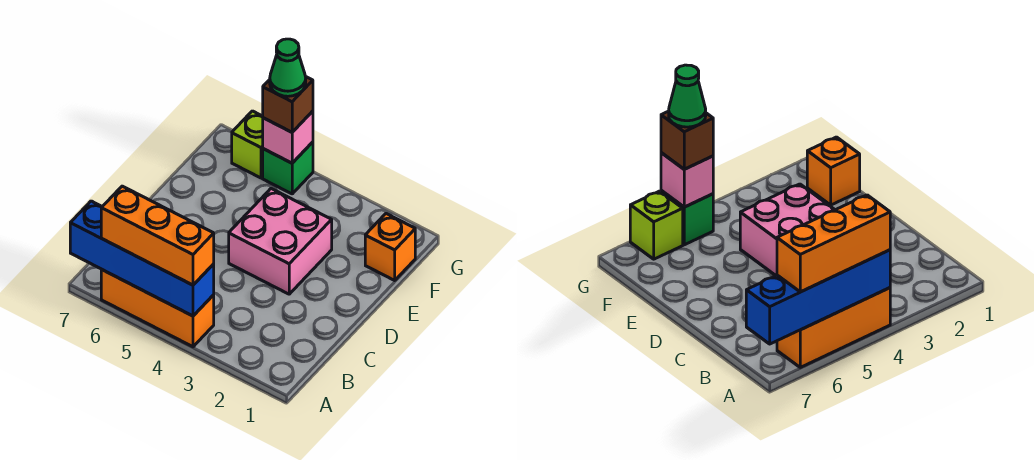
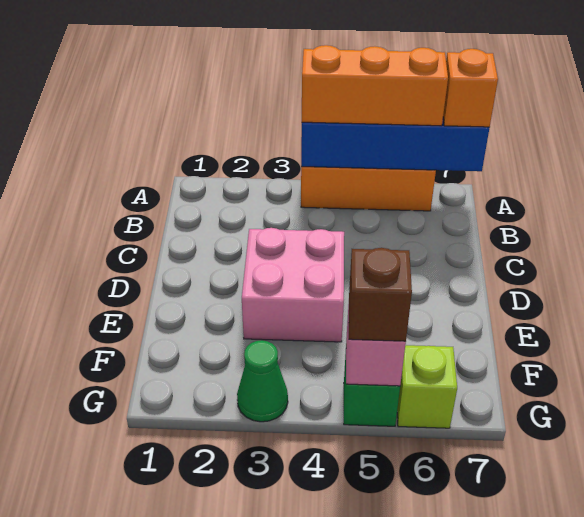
orange 1x1 brick [365,214,415,280] -> orange 1x1 brick moved to [443,49,498,127]
green 1x1 cone [270,39,306,96] -> green 1x1 cone moved to [237,340,288,422]

